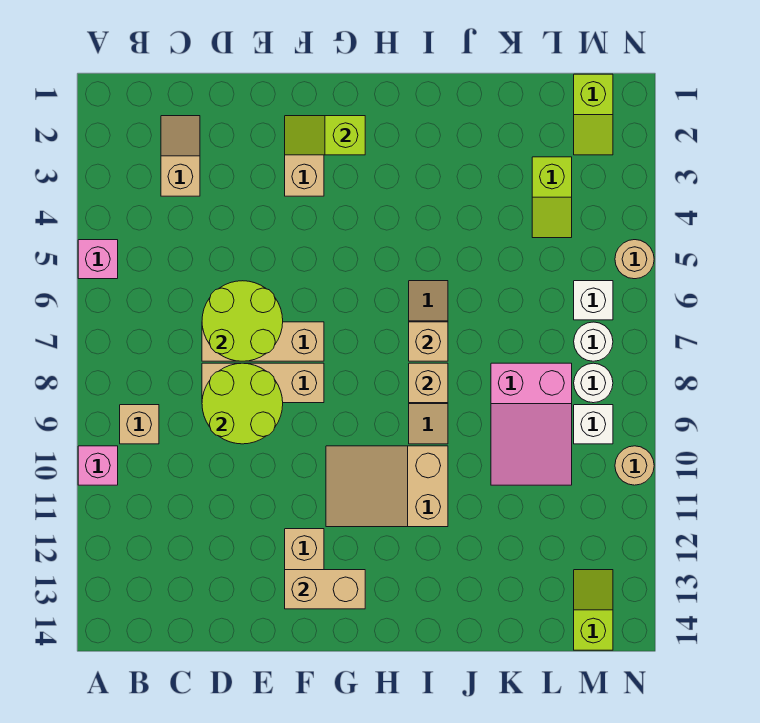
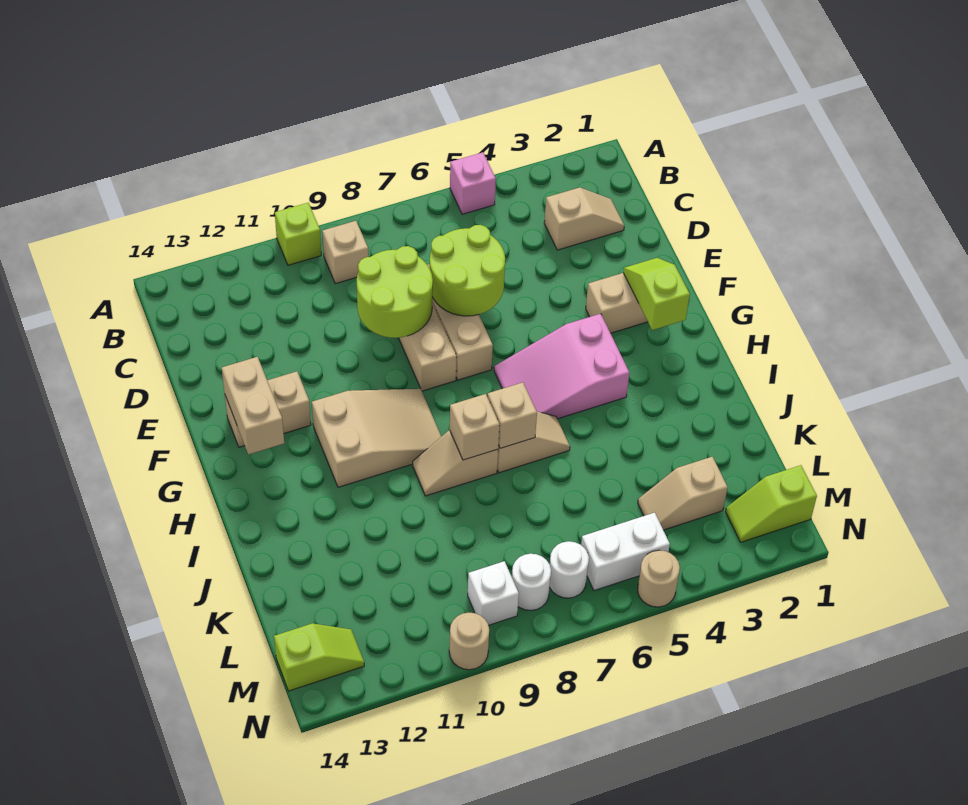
pink 1x1 brick [78,446,118,485] -> lime 1x1 brick [275,203,321,265]
tan 2x3 slope [326,446,448,527] -> tan 2x3 slope turned to [312,389,441,487]
pink 2x3 slope [491,363,572,485] -> pink 2x3 slope moved to [494,314,629,419]
lime 1x2 slope [532,157,572,238] -> tan 1x2 slope [638,457,728,530]
white 1x1 brick [574,281,613,320] -> white 1x2 brick [581,513,670,591]

